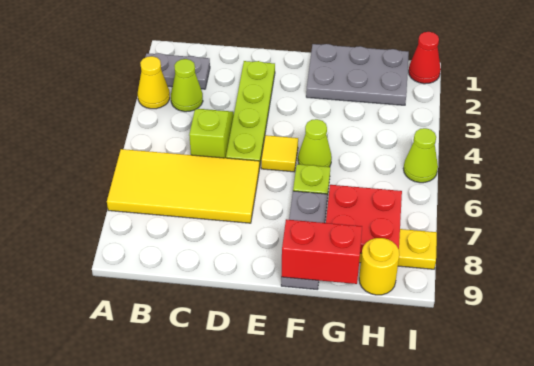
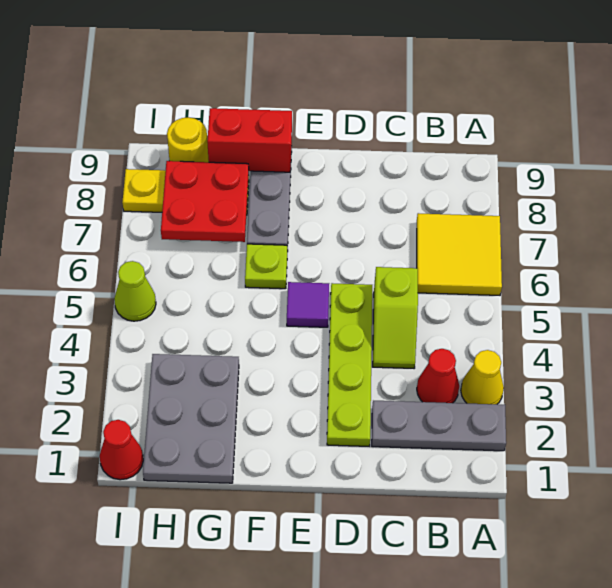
grey 1x2 plate [145,53,210,89] -> grey 1x3 plate [372,401,506,451]
yellow 2x4 tile [107,149,259,223] -> yellow 2x2 tile [417,213,502,295]
lime 1x1 cone [171,59,203,112] -> red 1x1 cone [417,349,459,403]
yellow 1x1 tile [261,135,298,172] -> purple 1x1 tile [287,282,329,327]
grey 2x3 plate [306,44,409,105] -> grey 2x3 plate turned to [143,354,239,483]
lime 1x1 cone [298,119,332,167] -> none

